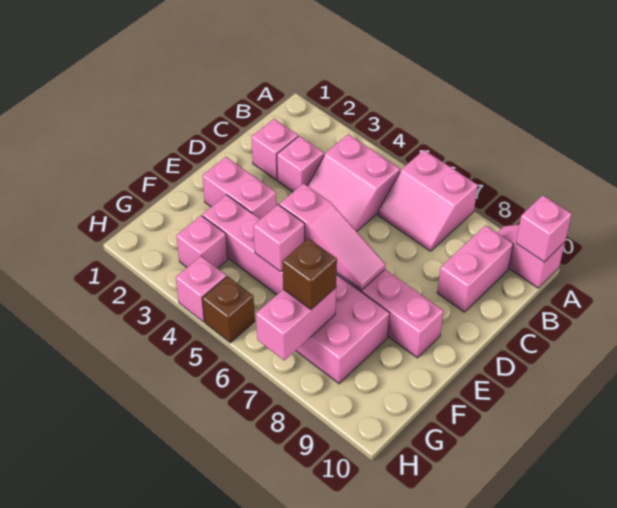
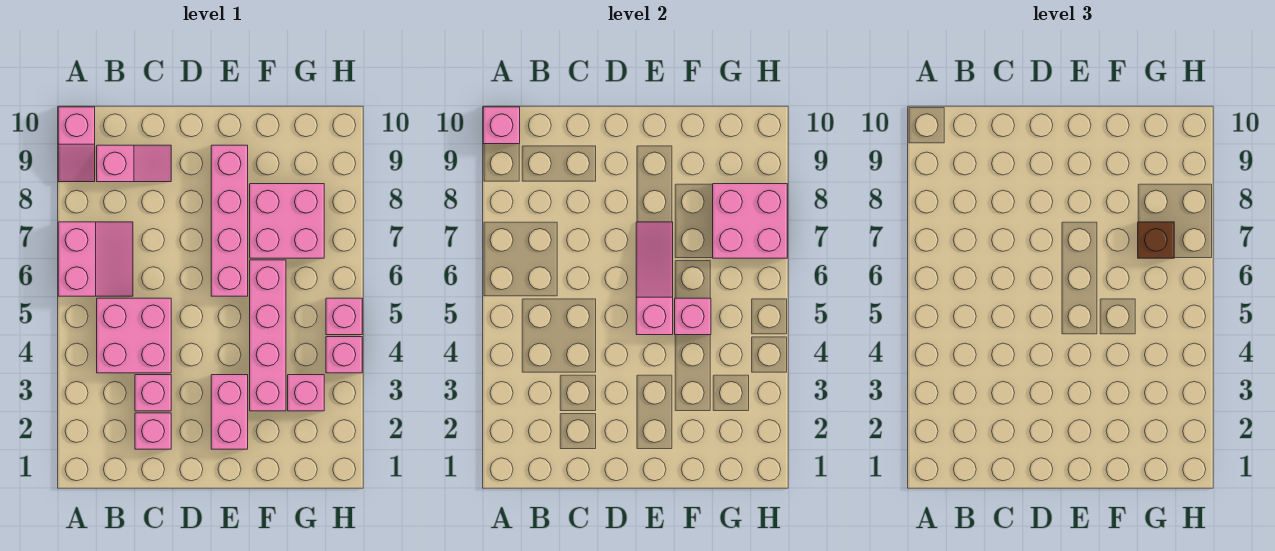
pink 2x2 slope [307,134,400,231] -> pink 2x2 brick [97,298,171,373]
pink 1x2 brick [437,225,513,312] -> pink 1x2 slope [97,145,171,182]
pink 1x2 brick [256,288,336,360] -> pink 2x2 brick [713,184,787,258]
brown 1x1 brick [202,276,255,343] -> pink 1x1 brick [326,298,362,335]

